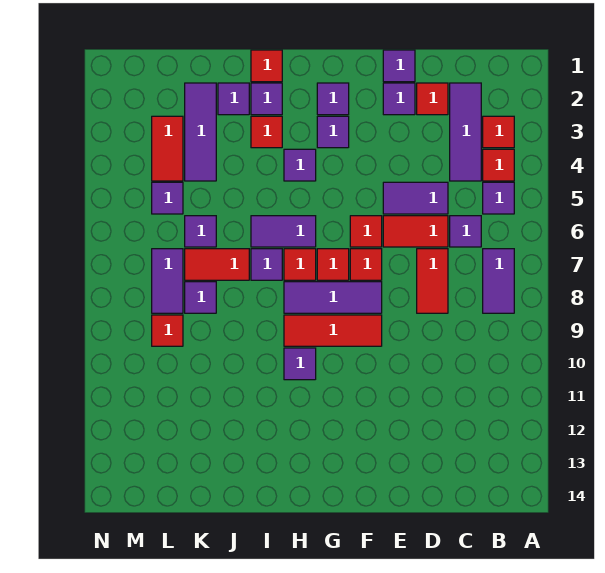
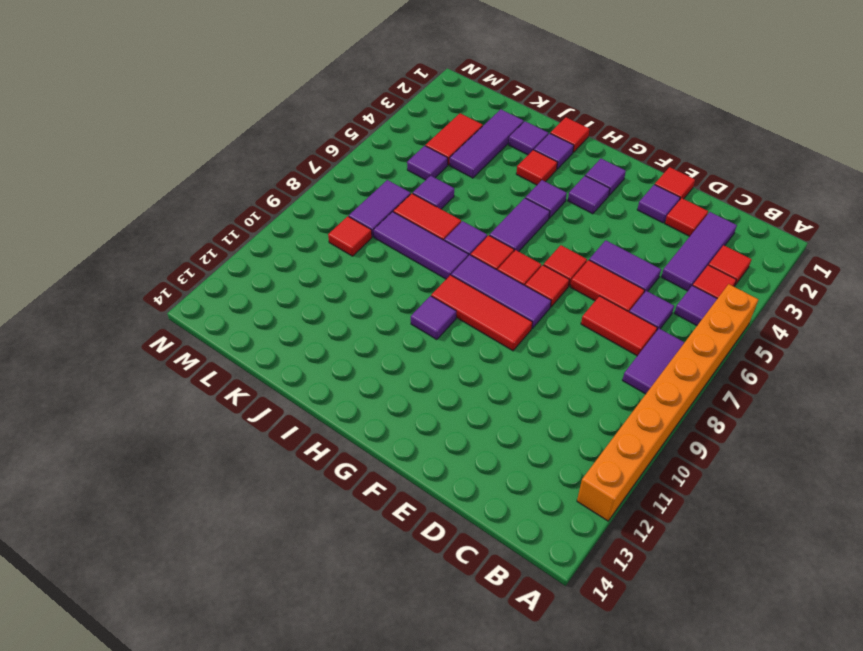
none -> orange 1x8 brick [577,284,758,521]
red 1x2 tile [417,249,448,313] -> red 1x2 tile turned to [581,296,657,356]
purple 1x1 tile [383,50,415,82] -> red 1x1 tile [655,167,695,199]
purple 1x2 tile [251,216,316,247] -> purple 1x2 tile turned to [489,198,550,252]
purple 1x1 tile [185,282,216,313] -> purple 1x3 tile [374,212,469,279]

